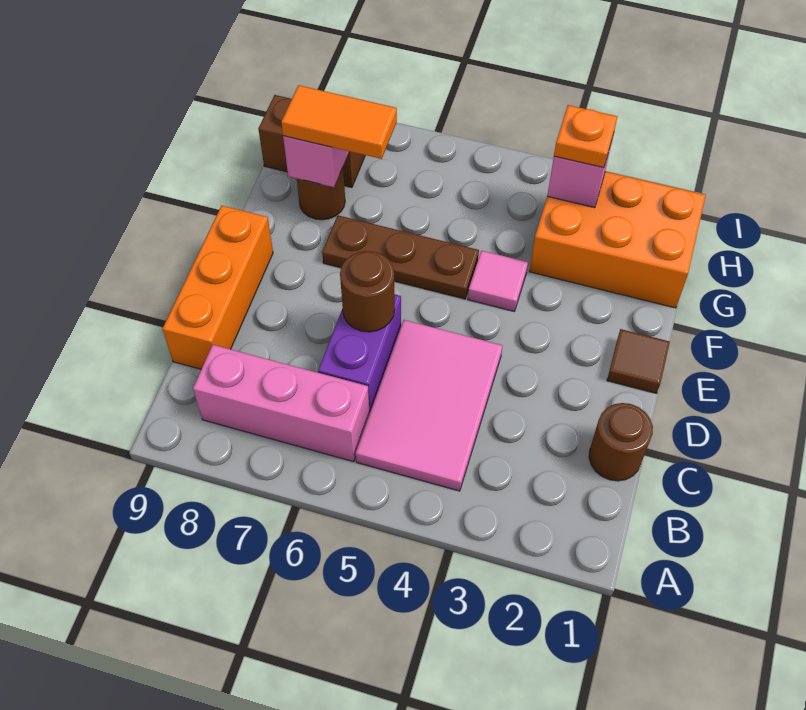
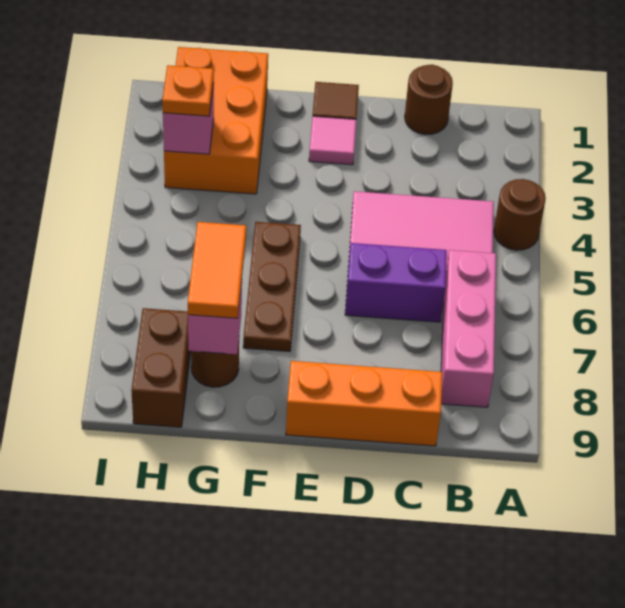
brown 1x1 round brick [340,251,395,332] -> brown 1x1 round brick moved to [494,179,546,250]
pink 1x1 tile [468,251,528,312] -> pink 1x1 tile moved to [309,116,356,165]

